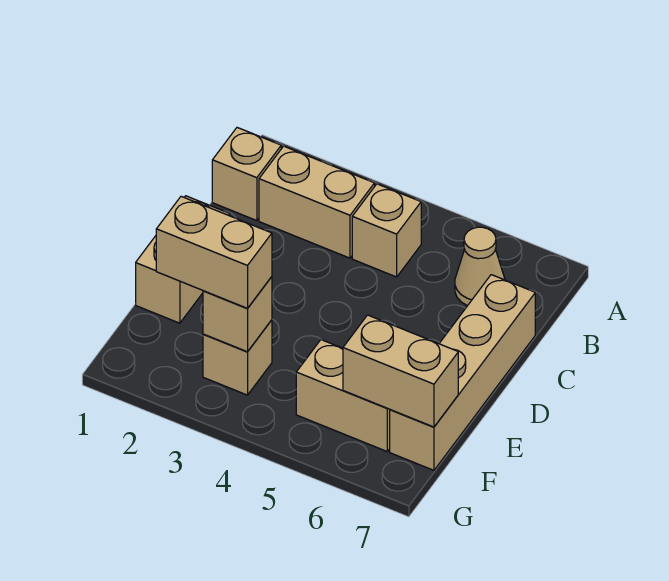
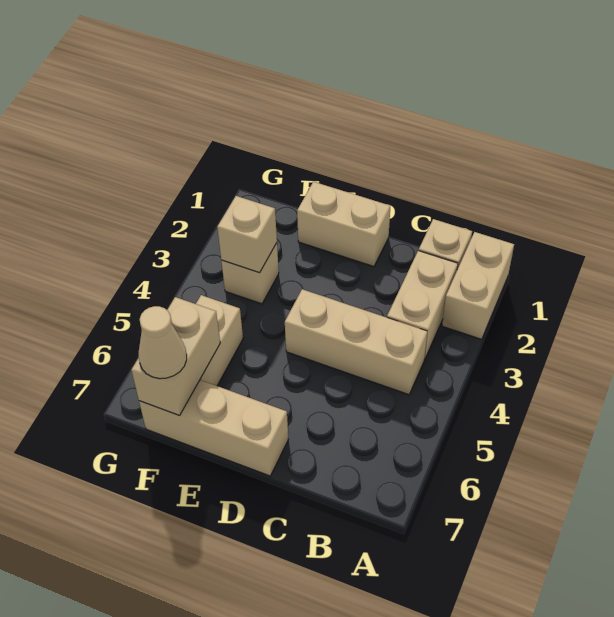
tan 1x1 brick [352,184,421,277] -> tan 1x3 brick [285,289,427,395]
tan 1x1 cone [455,227,505,306] -> tan 1x1 cone moved to [139,306,187,379]
tan 1x4 brick [390,275,535,470] -> tan 1x3 brick [139,380,288,476]
tan 1x2 brick [156,196,272,308] -> tan 1x2 brick moved to [442,232,514,339]

